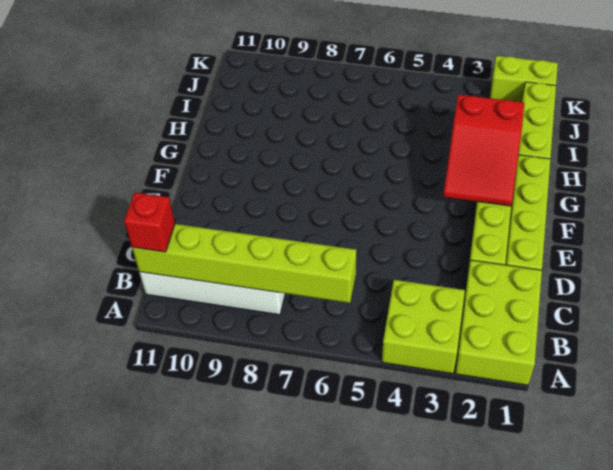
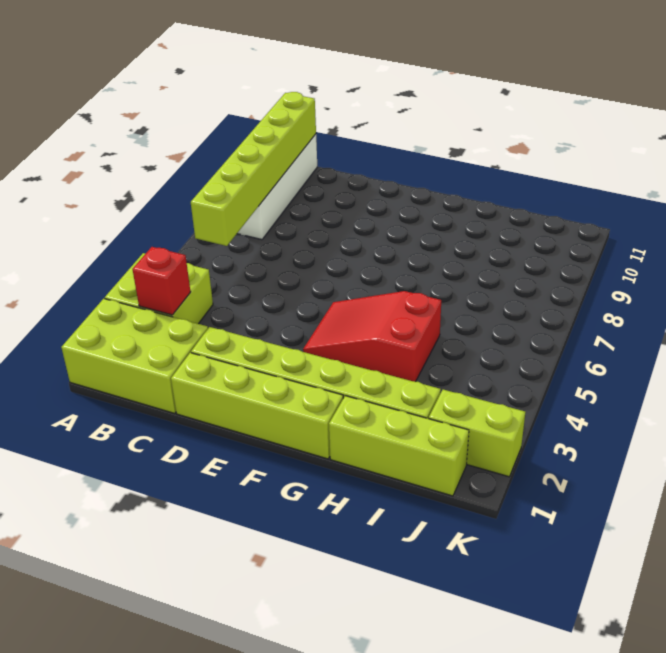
red 1x1 brick [124,193,175,252] -> red 1x1 brick moved to [133,247,191,315]
red 2x3 slope [443,95,524,206] -> red 2x3 slope moved to [303,291,441,382]
lime 1x2 brick [490,56,558,102] -> lime 1x2 brick turned to [429,390,525,477]

